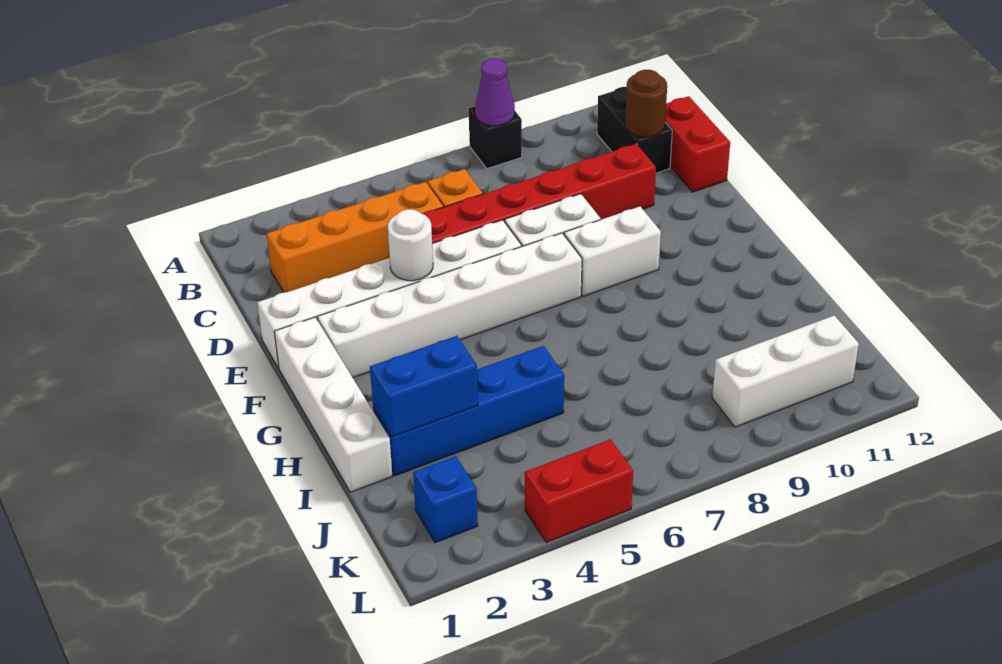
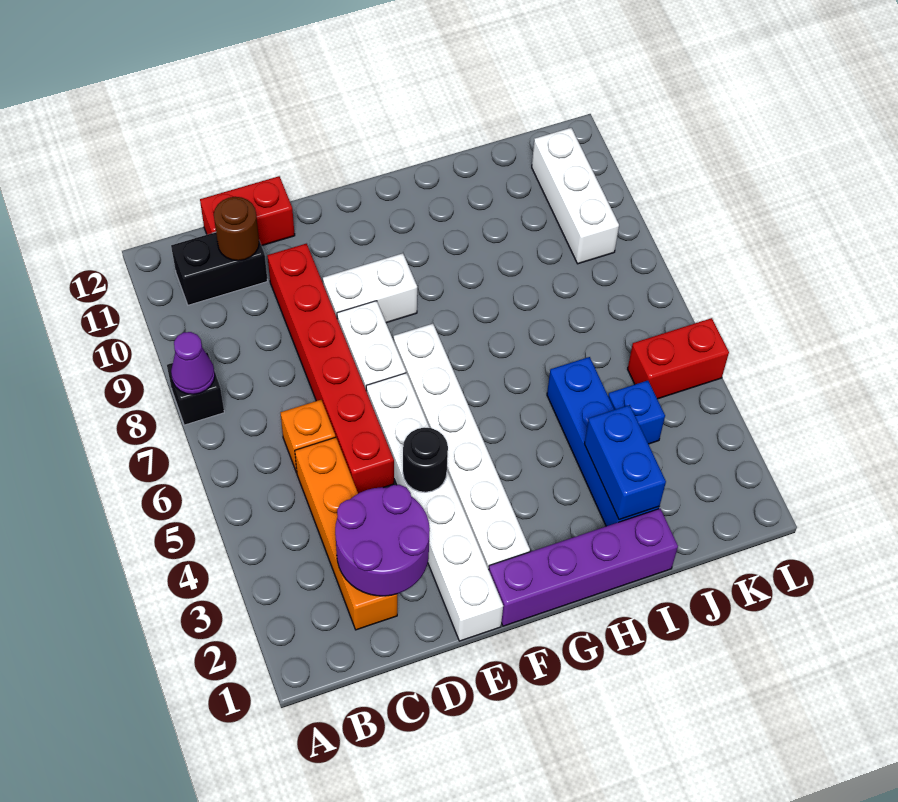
none -> purple 2x2 round brick [335,485,430,596]
white 1x1 round brick [388,209,433,281] -> black 1x1 round brick [403,428,448,492]
white 1x4 brick [274,317,392,492] -> purple 1x4 brick [489,509,678,626]
white 1x2 brick [564,207,661,296] -> white 1x2 brick turned to [323,253,417,323]
blue 1x1 brick [413,456,478,543] -> blue 1x1 brick moved to [608,380,665,444]
red 1x2 brick [525,439,633,542] -> red 1x2 brick turned to [628,318,729,399]

